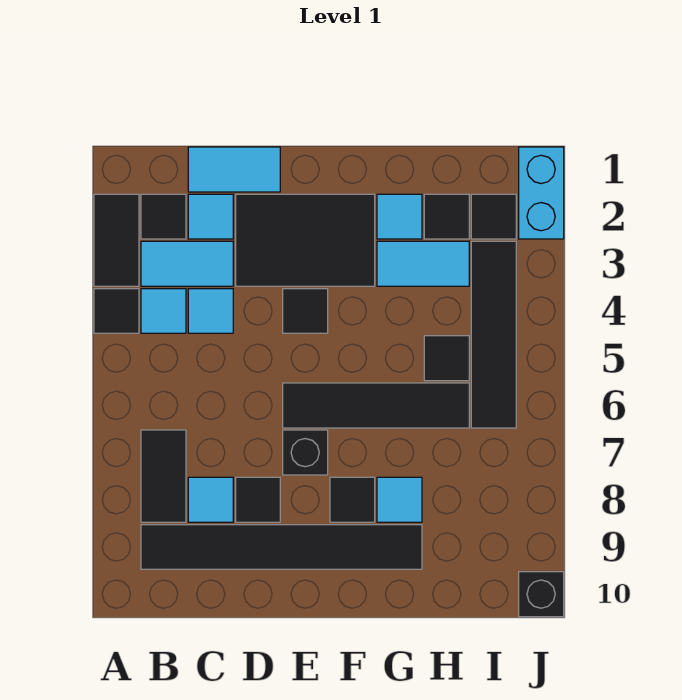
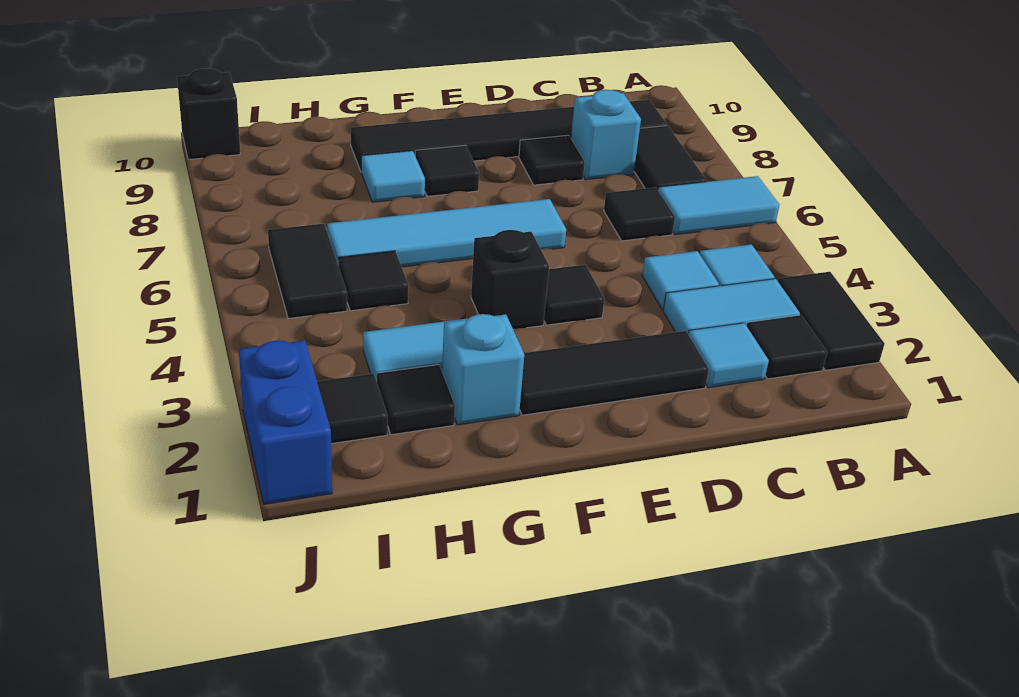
black 1x1 tile [94,289,139,333] -> black 1x1 tile moved to [604,187,675,241]
cyan 1x2 tile [188,147,280,192] -> cyan 1x2 tile moved to [658,176,779,235]
cyan 1x1 tile [188,477,233,522] -> cyan 1x1 brick [571,90,641,180]
black 2x3 tile [236,194,375,286] -> black 1x3 tile [520,331,709,415]
black 1x4 tile [283,383,469,428] -> cyan 1x4 tile [327,199,566,267]
black 1x1 brick [283,430,328,475] -> black 1x1 brick moved to [471,230,549,330]
cyan 1x1 tile [377,194,422,239] -> cyan 1x1 brick [442,314,524,425]
black 1x4 tile [471,241,516,428] -> black 1x2 tile [268,224,347,319]
cyan 1x2 brick [519,147,564,239] -> blue 1x2 brick [239,340,332,504]

